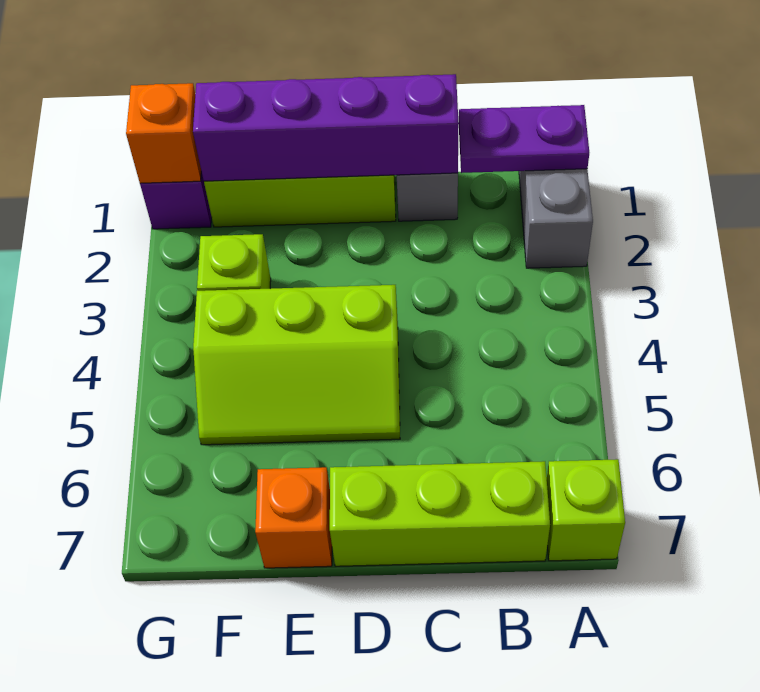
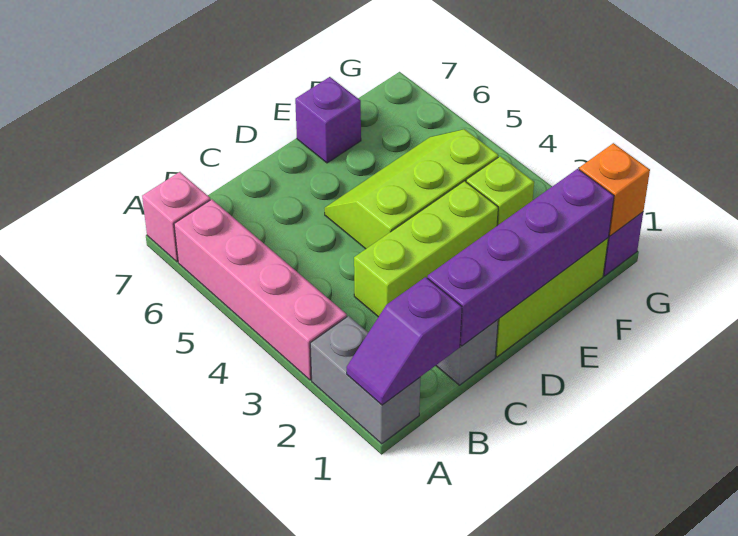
purple 1x2 plate [459,105,589,173] -> purple 1x2 slope [347,277,462,405]
none -> pink 1x4 brick [174,199,347,380]
lime 1x1 brick [547,459,625,561] -> pink 1x1 brick [142,172,210,262]
lime 1x3 brick [330,461,550,566] -> lime 1x3 brick moved to [354,181,498,317]
orange 1x1 brick [255,467,332,568] -> purple 1x1 brick [295,77,361,163]

